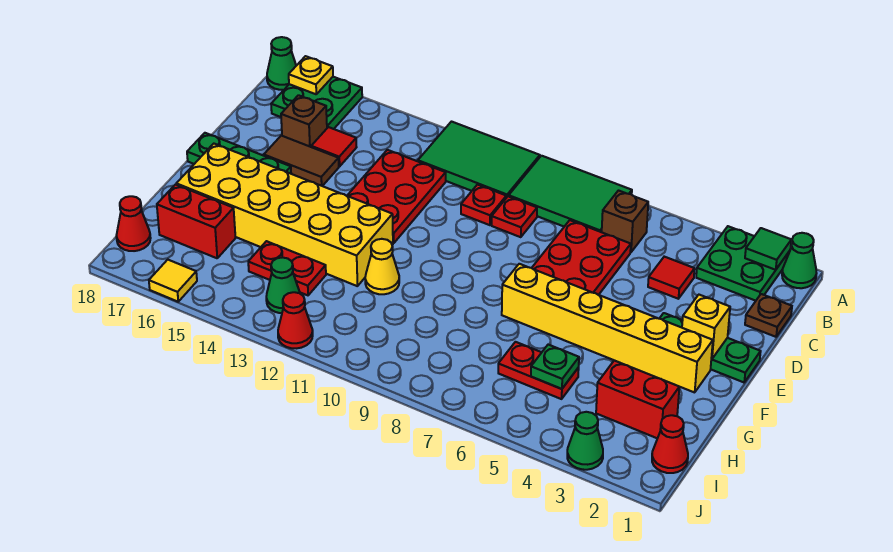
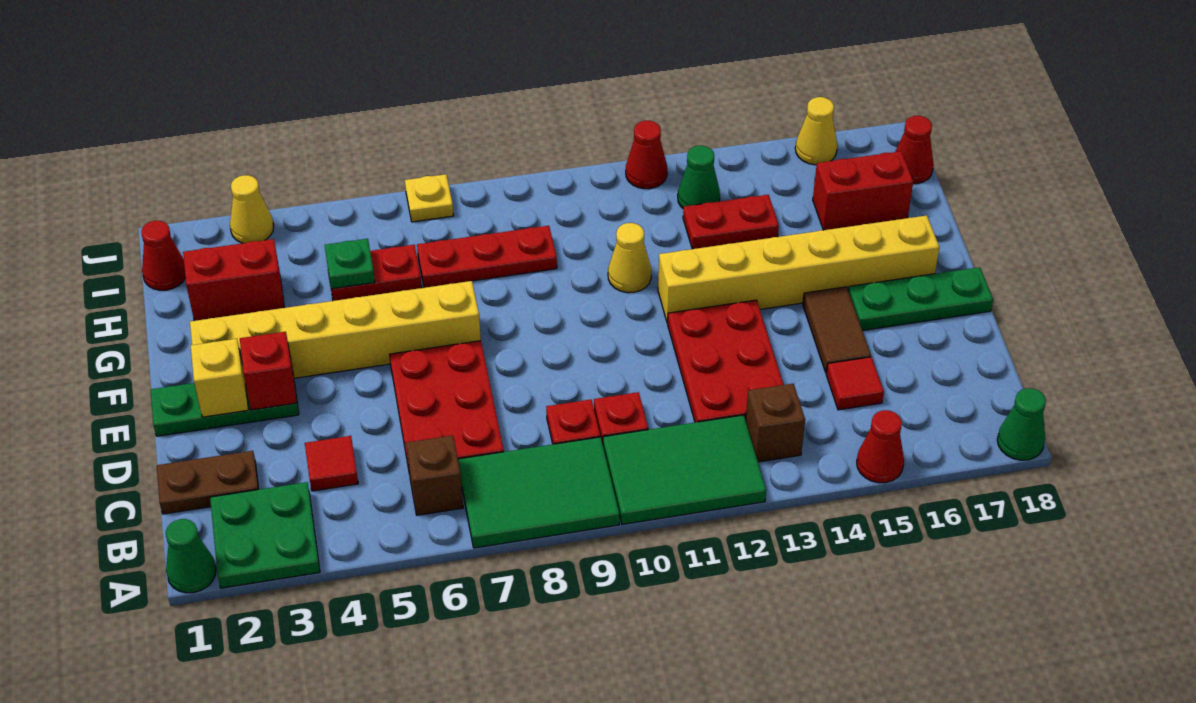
green 1x1 tile [745,228,791,270] -> none
none -> red 1x1 cone [857,410,904,483]
green 2x2 plate [271,77,362,129] -> none
yellow 1x1 plate [289,56,333,94] -> yellow 1x1 plate moved to [405,174,454,222]
brown 1x1 plate [745,294,792,337] -> brown 1x2 plate [157,451,259,514]
brown 1x1 brick [281,95,327,147] -> brown 1x1 brick moved to [746,384,805,462]
brown 1x2 tile [264,136,339,186] -> brown 1x2 tile turned to [803,287,871,373]
none -> red 1x1 brick [240,332,297,410]
yellow 2x6 brick [176,144,393,286] -> yellow 1x6 brick [658,215,940,323]
none -> red 1x3 plate [417,226,557,288]
green 1x1 cone [567,412,603,470] -> yellow 1x1 cone [230,175,274,243]
yellow 1x1 tile [149,260,197,302] -> yellow 1x1 cone [795,97,837,165]

